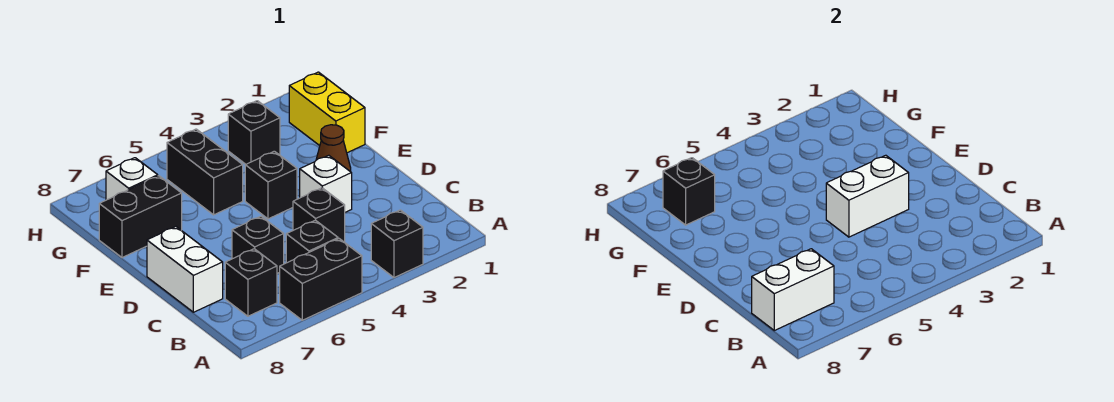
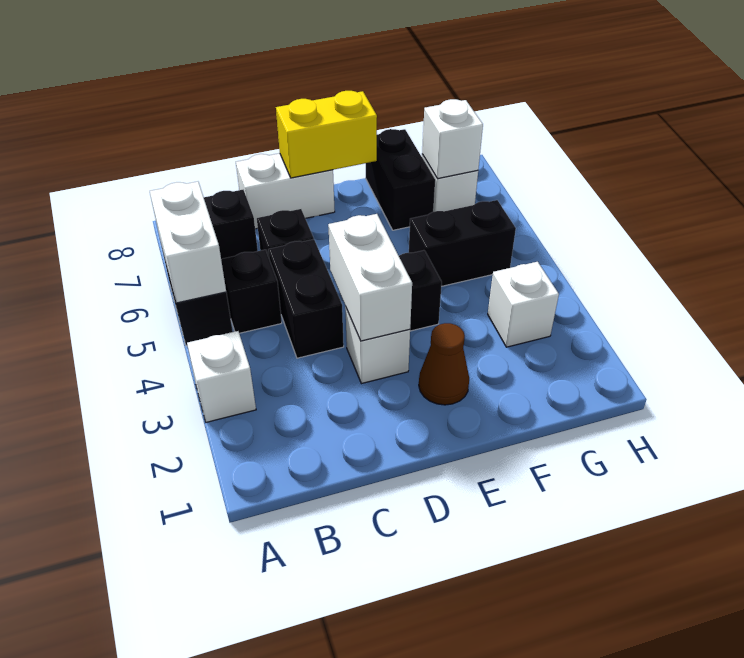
black 1x1 brick [371,210,423,278] -> white 1x1 brick [187,331,256,422]
white 1x2 brick [752,249,834,331] -> white 1x2 brick moved to [150,182,226,303]
black 1x1 brick [293,188,345,242] -> black 1x2 brick [268,239,344,358]
yellow 1x2 brick [289,72,365,153] -> yellow 1x2 brick moved to [276,91,377,178]
black 1x1 brick [228,101,280,164] -> white 1x1 brick [488,262,559,347]
black 1x1 brick [663,158,715,225] -> white 1x1 brick [422,99,483,179]

